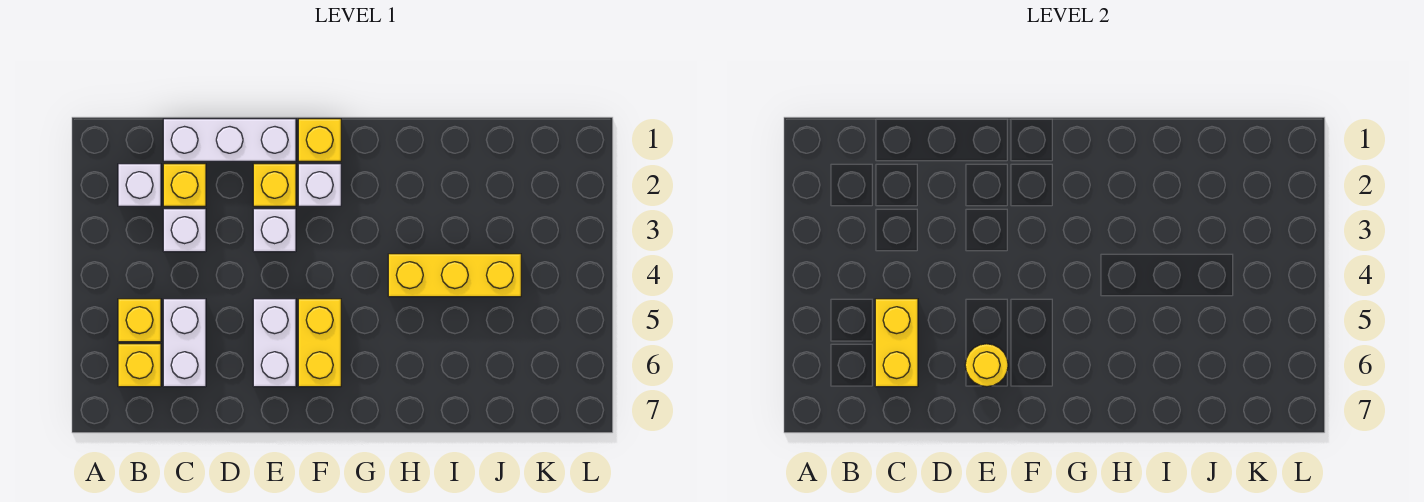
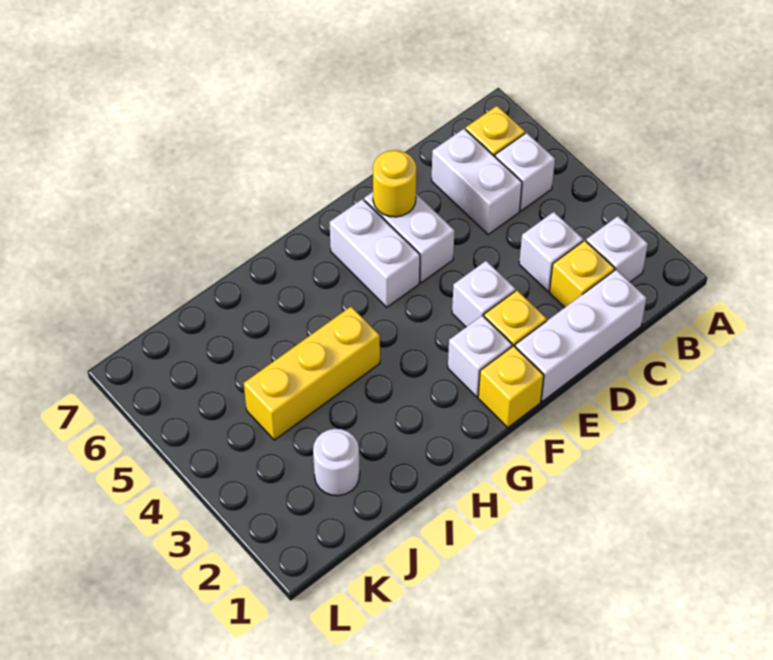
yellow 1x1 brick [118,299,161,342] -> white 1x1 brick [495,133,555,211]
yellow 1x2 brick [875,299,918,387] -> none
yellow 1x2 brick [298,299,341,387] -> white 1x2 brick [330,199,420,307]
none -> white 1x1 round brick [313,429,360,496]

